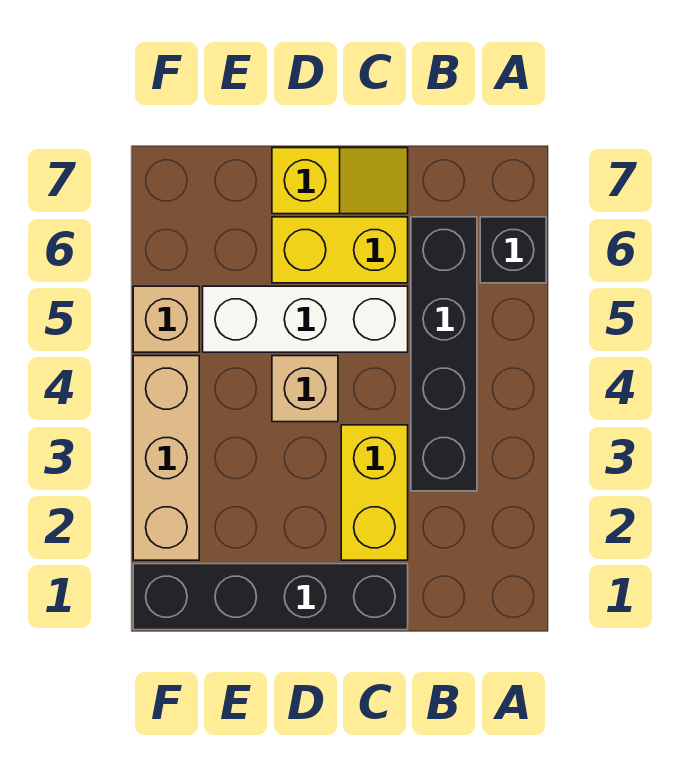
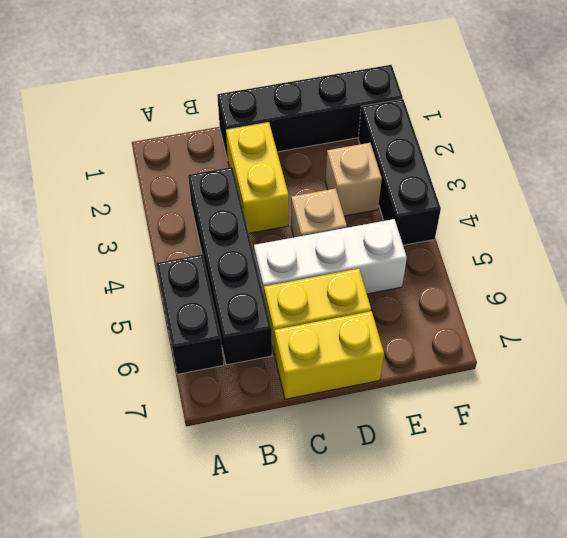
black 1x1 brick [480,217,546,283] -> black 1x2 brick [156,254,224,374]
yellow 1x2 slope [272,148,408,214] -> yellow 1x2 brick [275,311,384,399]
tan 1x3 brick [133,356,199,560] -> black 1x3 brick [358,99,441,245]
tan 1x1 brick [133,286,199,352] -> tan 1x1 brick moved to [325,143,382,216]

